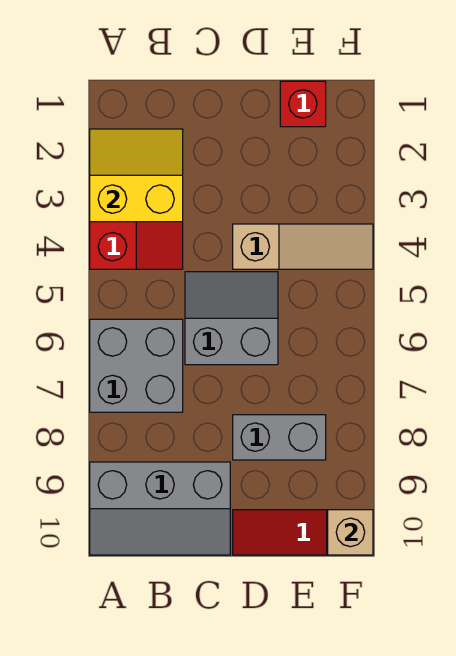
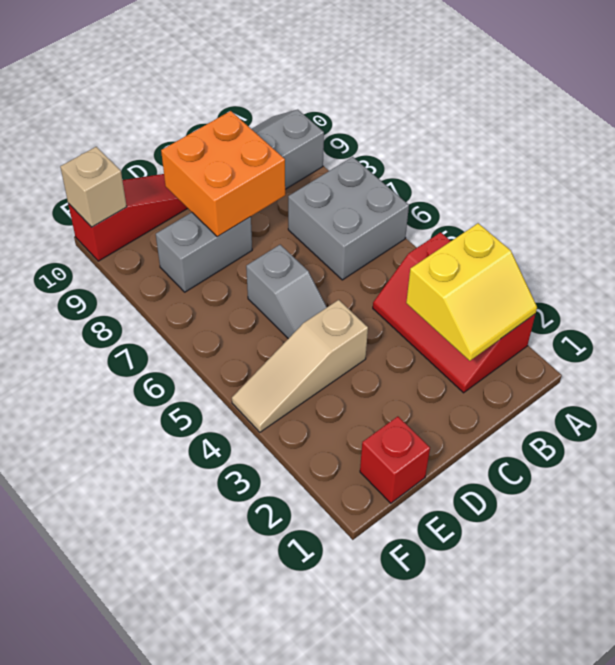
grey 2x2 slope [185,272,278,365] -> grey 1x2 slope [246,245,327,339]
none -> orange 2x2 brick [161,111,285,237]

